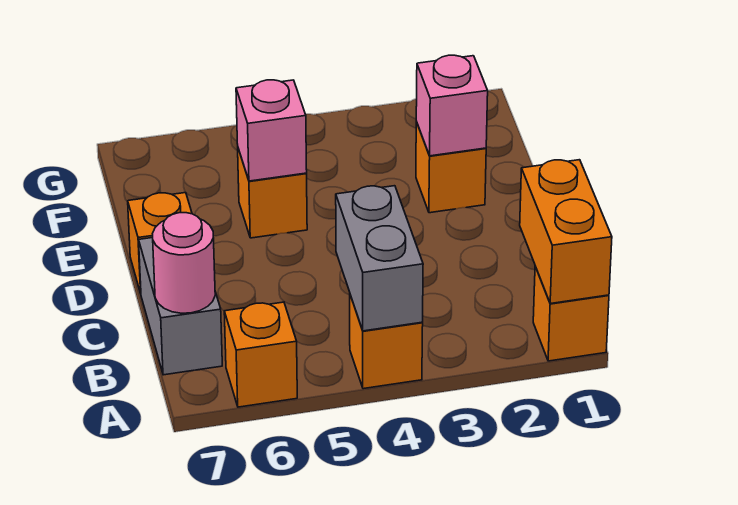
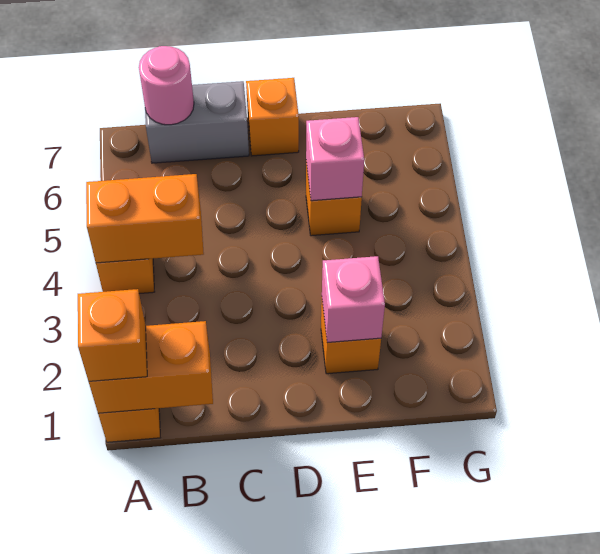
grey 1x2 brick [336,186,423,331] -> orange 1x2 brick [86,174,204,263]
orange 1x1 brick [224,302,297,407] -> orange 1x1 brick moved to [78,289,147,381]

